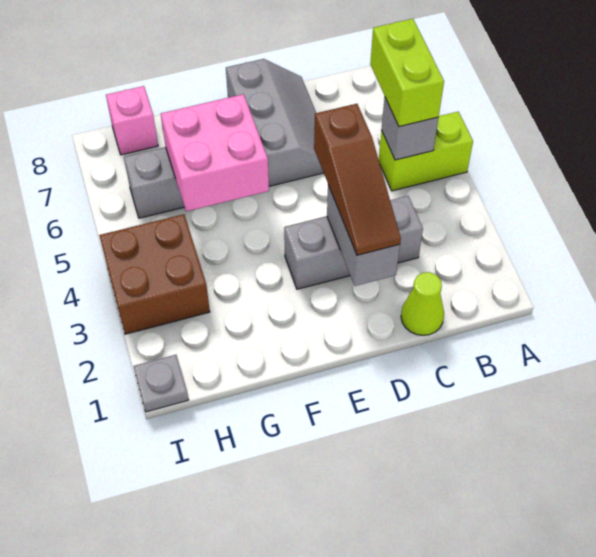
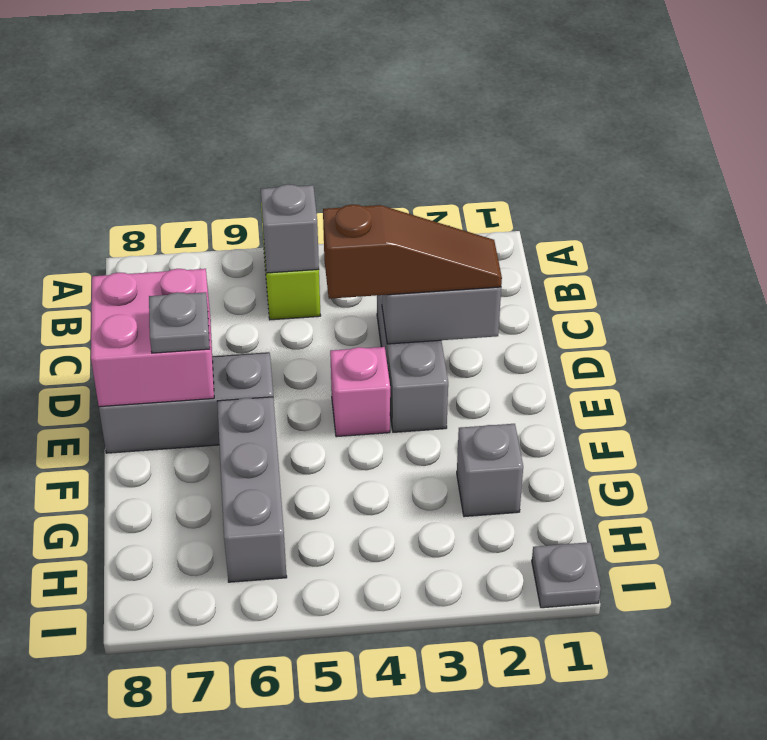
lime 1x2 brick [370,19,444,127] -> none
lime 1x1 cone [401,272,444,335] -> none
none -> grey 1x1 plate [149,292,210,353]
pink 2x2 brick [161,94,269,211] -> pink 2x2 brick moved to [91,269,214,407]
none -> grey 1x1 brick [457,424,523,517]
brown 2x2 brick [99,214,210,334] -> none
pink 1x1 brick [106,86,158,155] -> pink 1x1 brick moved to [330,347,390,437]

